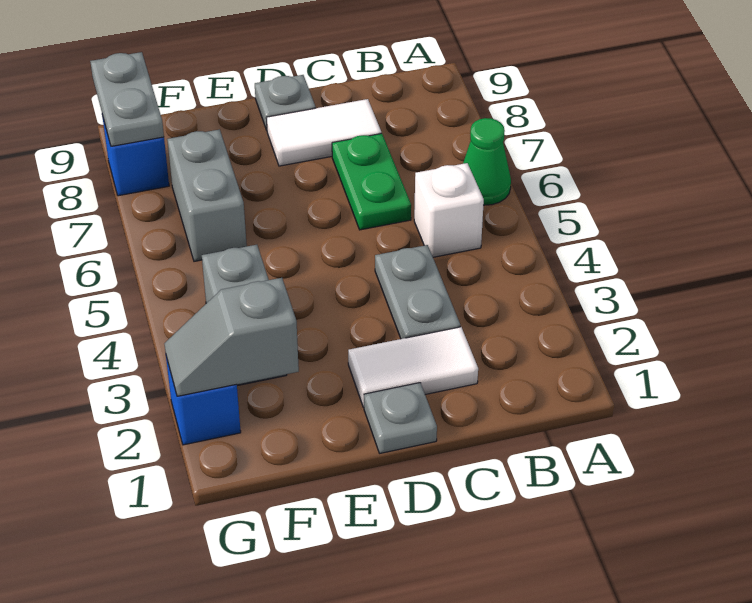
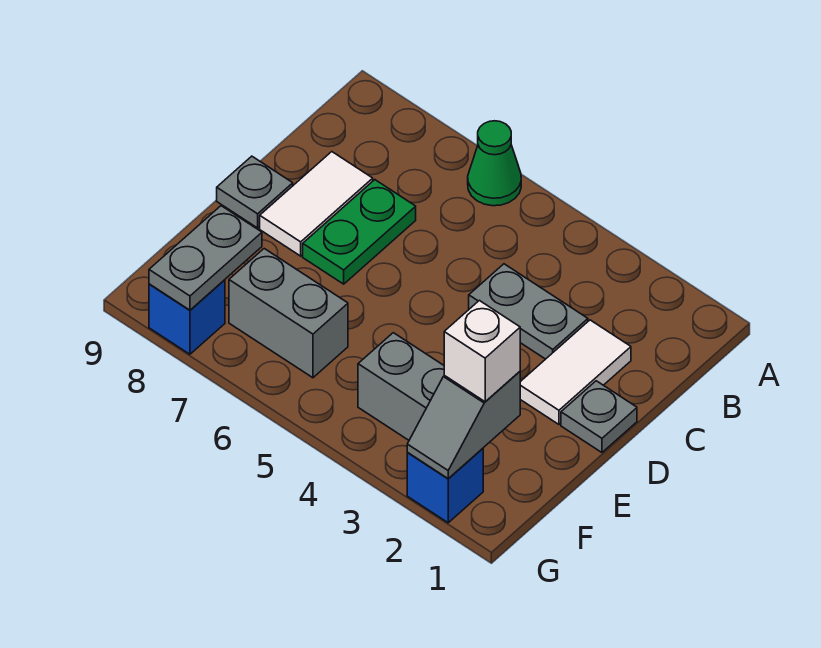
white 1x1 brick [414,163,484,257] -> white 1x1 brick moved to [444,300,520,402]
green 1x2 plate [332,133,411,230] -> green 1x2 plate turned to [303,180,416,284]
grey 1x2 plate [90,52,164,146] -> grey 1x2 plate turned to [149,206,262,310]

